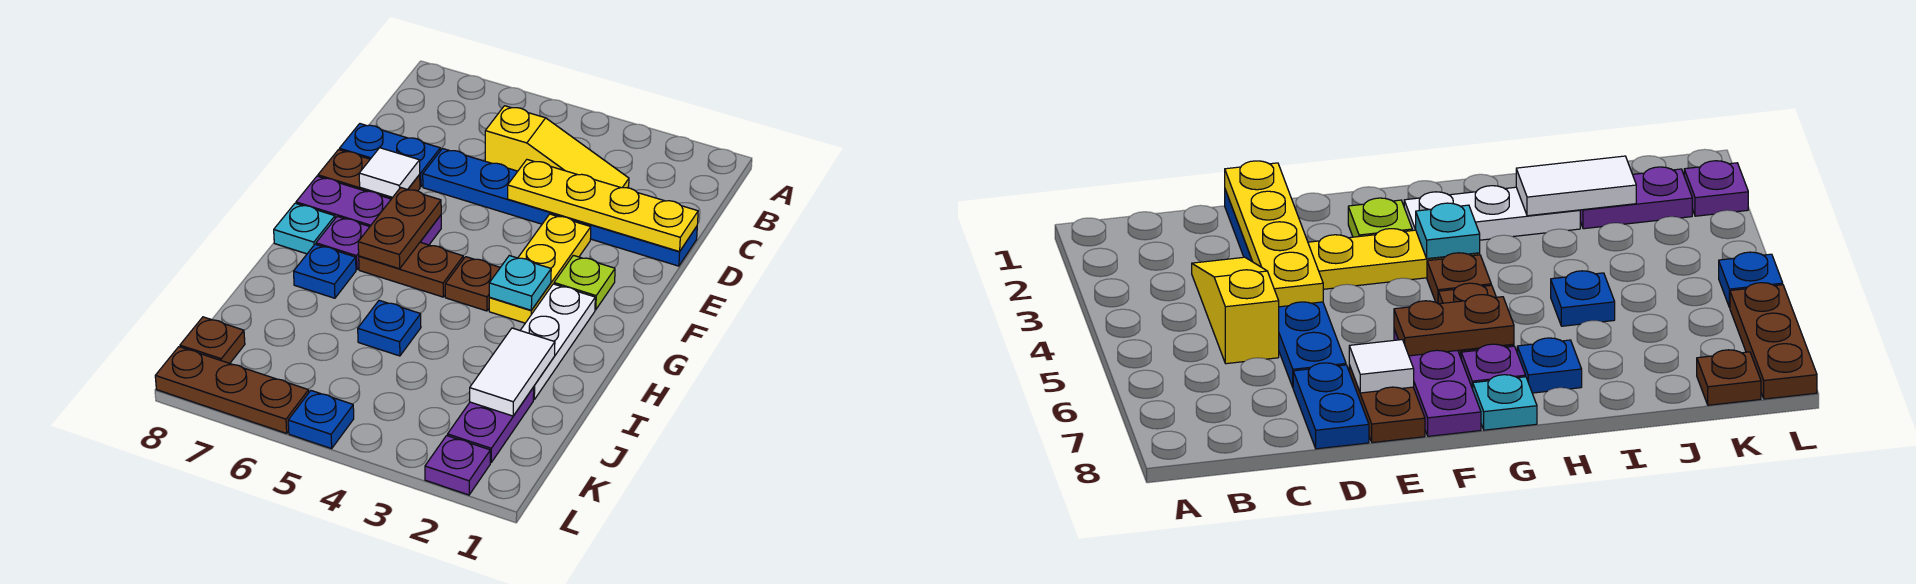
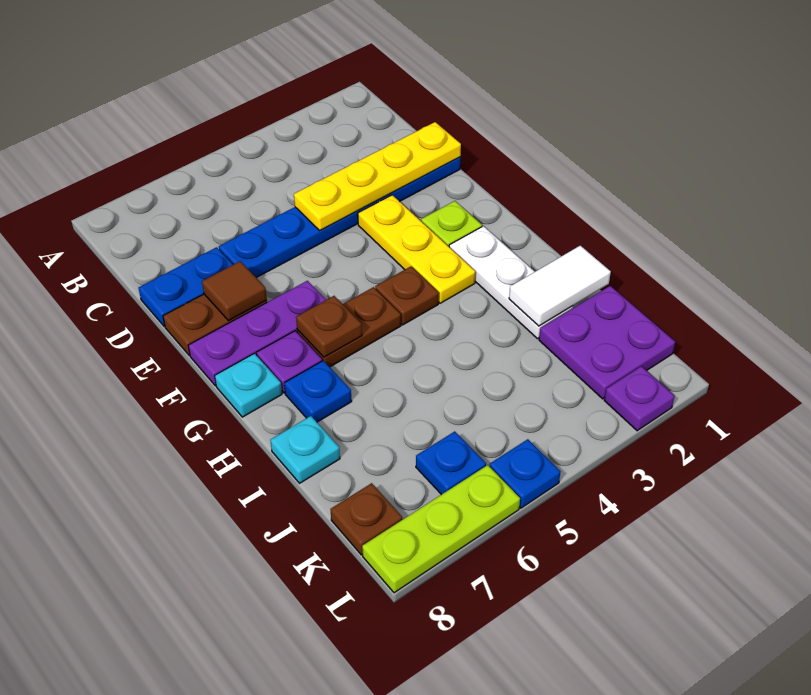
yellow 1x3 slope [485,106,629,188] -> none
white 1x1 tile [359,148,420,197] -> brown 1x1 tile [202,261,267,321]
brown 1x2 plate [358,188,441,269] -> brown 1x1 plate [296,296,362,357]
cyan 1x1 plate [489,256,551,310] -> cyan 1x1 plate moved to [270,416,340,483]
white 1x2 tile [470,328,555,416] -> white 1x2 tile turned to [509,246,611,326]
blue 1x1 plate [358,300,421,356] -> blue 1x1 plate moved to [416,431,486,495]
purple 1x2 plate [448,387,534,462] -> purple 2x2 plate [539,286,675,399]
brown 1x3 plate [155,347,309,433] -> lime 1x3 plate [362,465,520,593]

